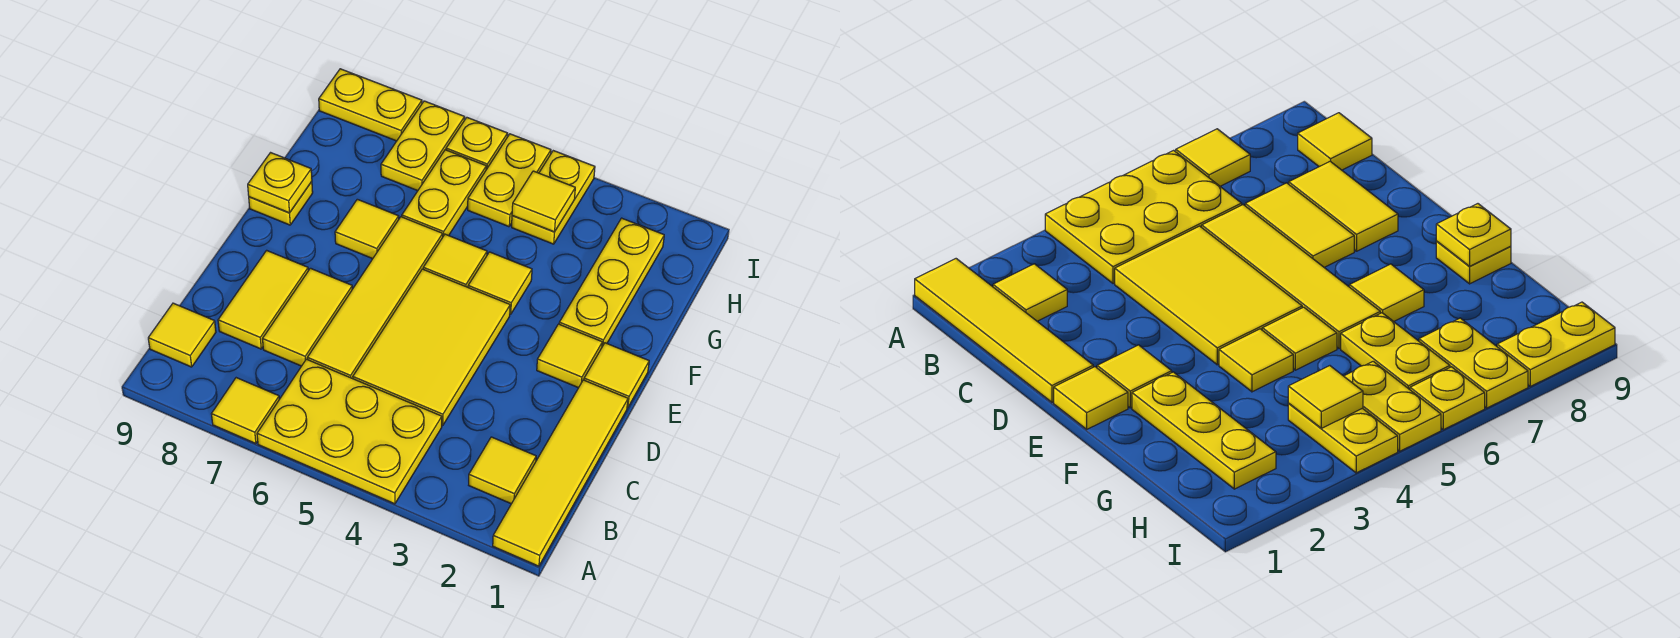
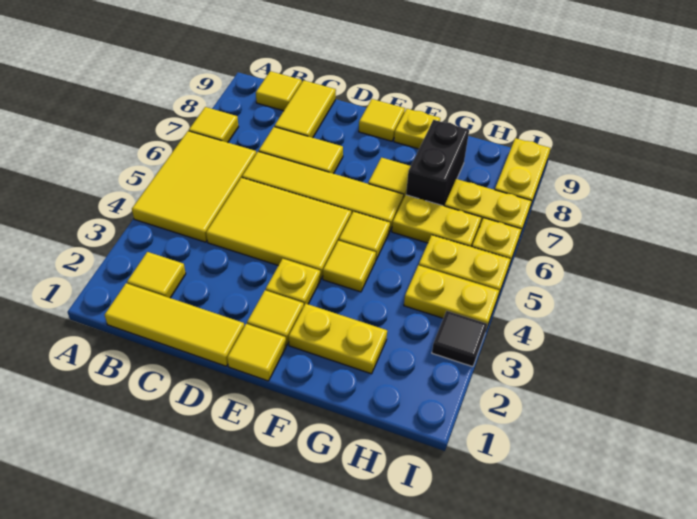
yellow 1x4 tile [493,380,628,566] -> yellow 1x3 tile [105,283,244,366]
yellow 2x3 plate [257,359,442,504] -> yellow 2x3 tile [132,131,256,242]
yellow 1x2 tile [218,250,308,349] -> yellow 1x2 tile turned to [275,80,336,138]
yellow 1x3 plate [559,218,664,346] -> yellow 1x2 plate [289,304,387,374]
yellow 1x1 plate [248,153,312,213] -> yellow 1x1 plate moved to [266,259,320,305]
none -> black 1x2 brick [406,120,469,206]
yellow 1x1 tile [512,171,575,232] -> yellow 1x1 tile moved to [359,99,405,141]
none -> black 1x1 tile [432,311,487,367]

